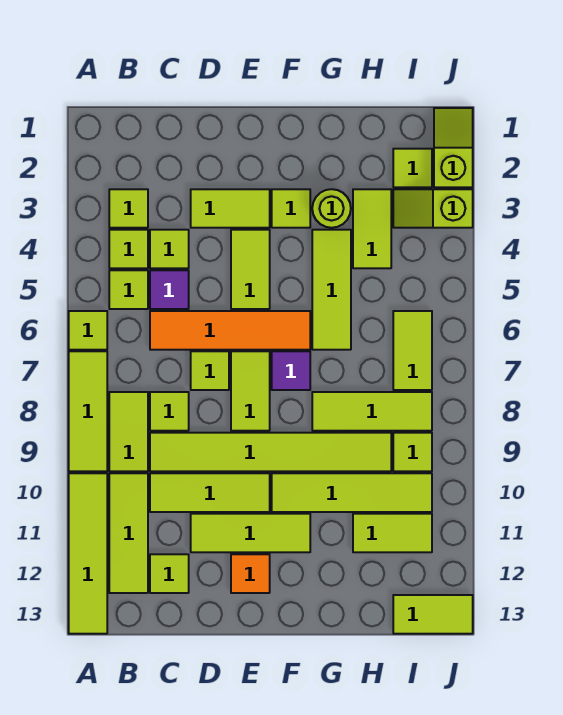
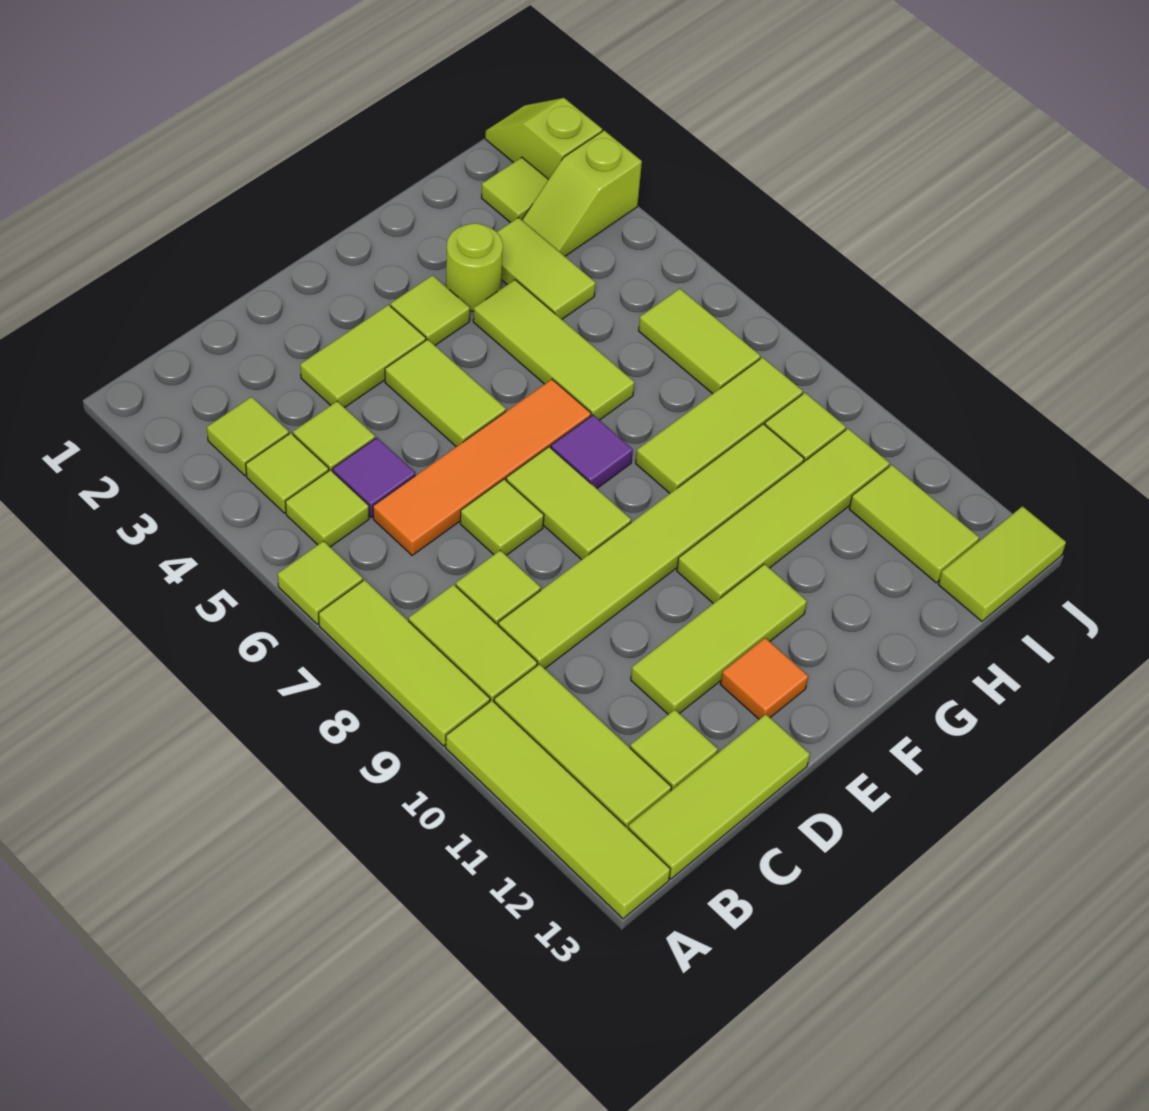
lime 1x3 tile [150,473,270,512] -> lime 1x3 tile moved to [628,714,810,879]
lime 1x2 tile [353,514,432,552] -> lime 1x2 tile turned to [849,465,979,583]

